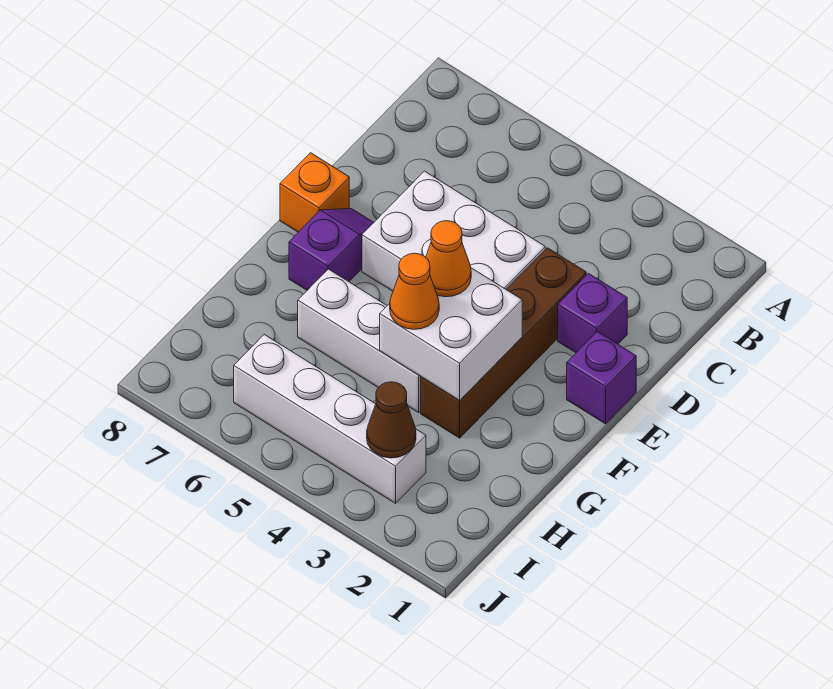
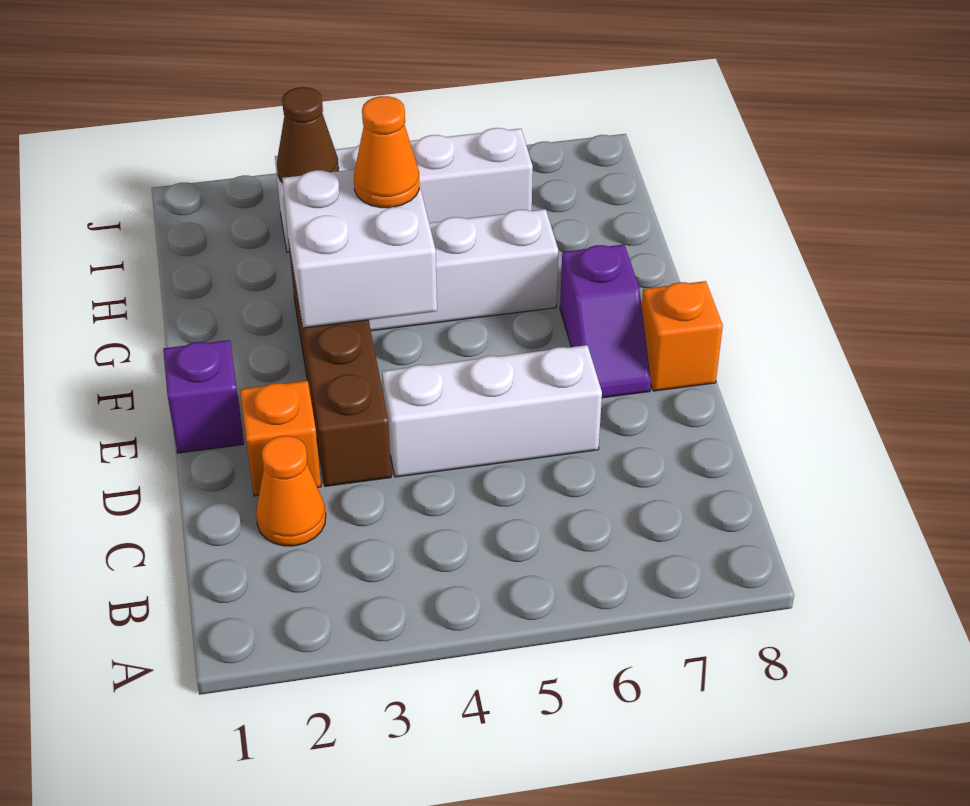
purple 1x1 brick [558,273,627,353] -> orange 1x1 brick [240,381,321,496]
white 2x3 brick [362,171,545,291] -> white 1x3 brick [382,345,602,477]
orange 1x1 cone [426,221,471,297] -> orange 1x1 cone moved to [256,436,326,546]

